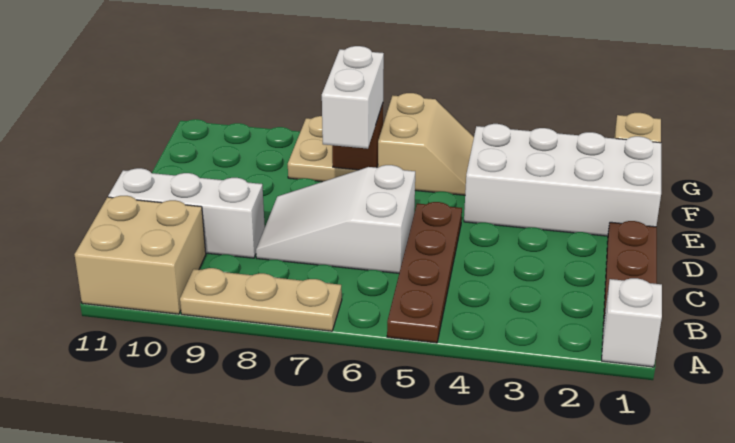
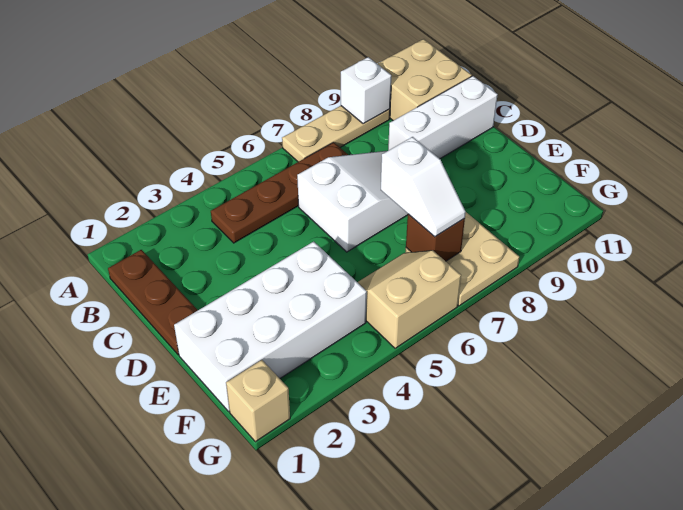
white 1x1 brick [602,278,662,367] -> white 1x1 brick moved to [341,57,391,124]
brown 1x4 plate [387,202,462,343] -> brown 1x4 plate turned to [211,142,348,243]
white 1x2 brick [322,46,384,149] -> white 1x2 slope [381,137,466,237]
tan 2x2 slope [378,93,474,195] -> tan 2x2 slope turned to [358,250,461,348]

